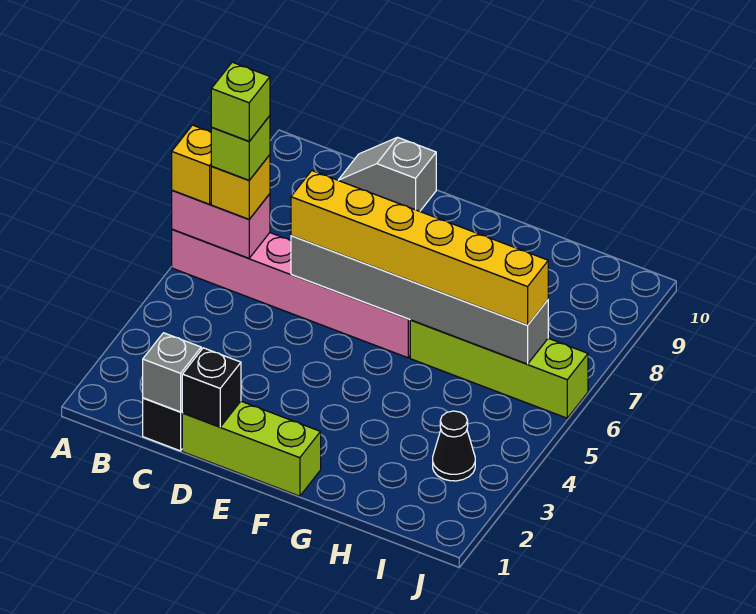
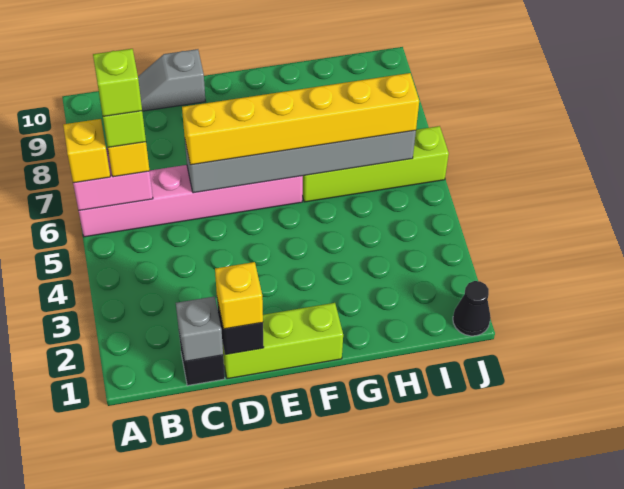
none -> yellow 1x1 brick [215,262,263,329]
black 1x1 cone [433,411,475,481] -> black 1x1 cone moved to [453,281,491,336]

